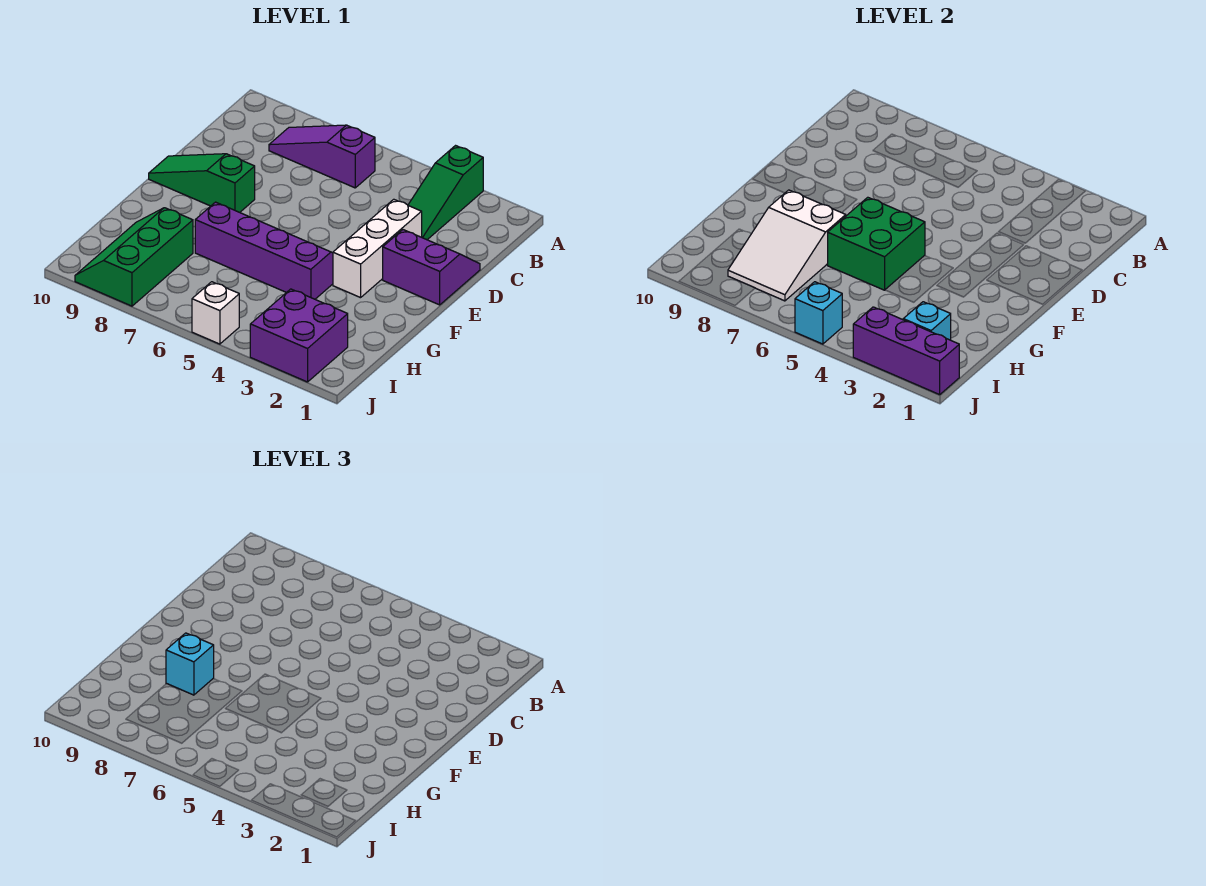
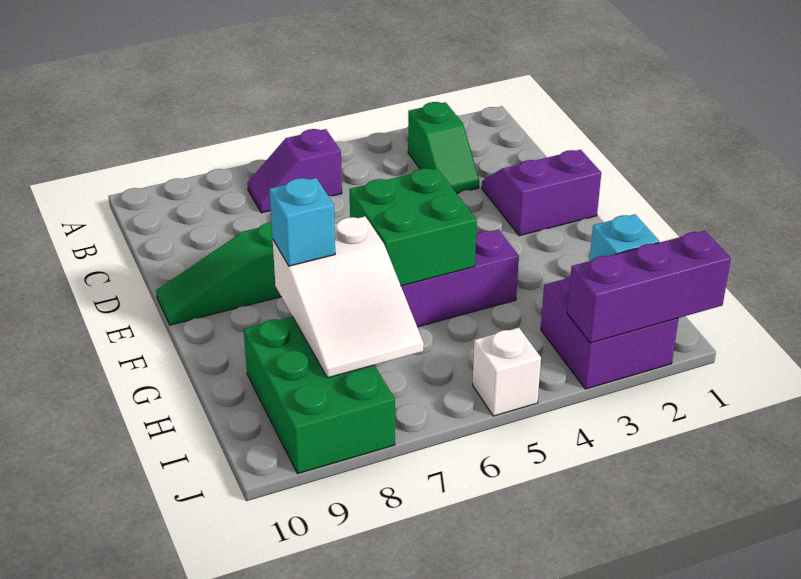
green 1x3 slope [408,146,483,240] -> green 1x2 slope [408,102,479,193]
purple 1x3 slope [269,125,375,188] -> purple 1x2 slope [247,129,342,213]
white 1x3 brick [333,199,422,298] -> none
green 2x3 slope [75,208,193,306] -> green 2x3 brick [244,316,395,474]
cyan 1x1 brick [795,282,842,344] -> none

